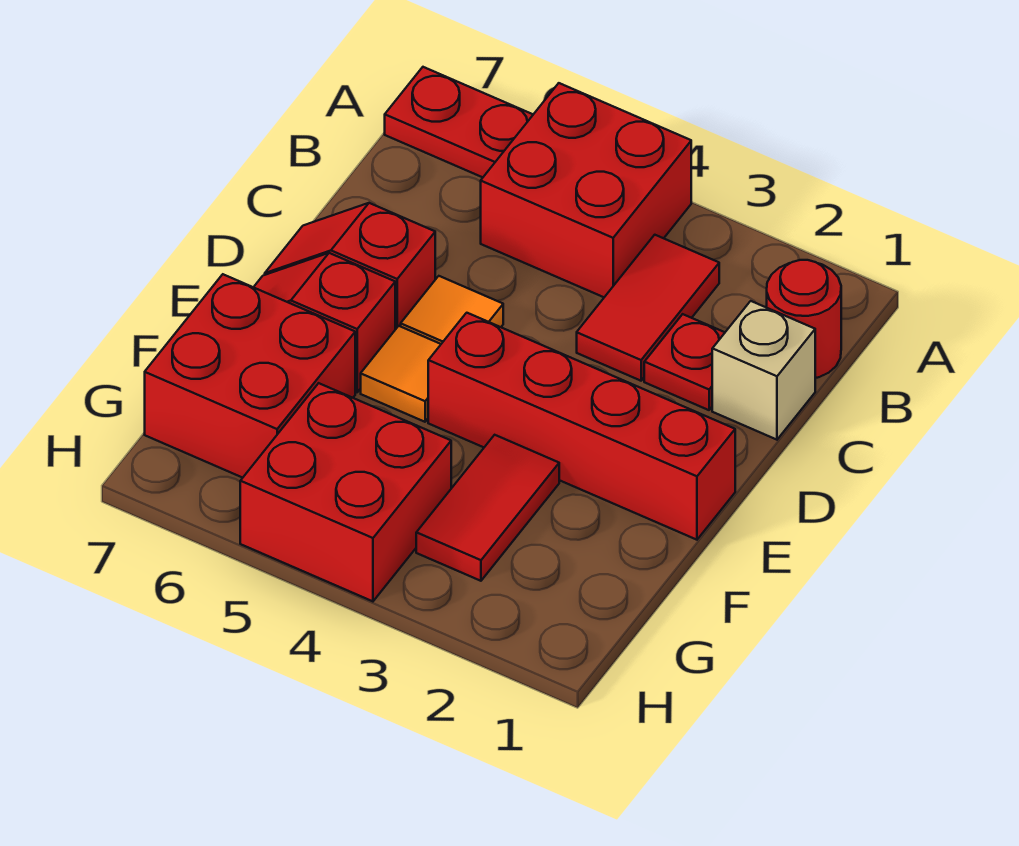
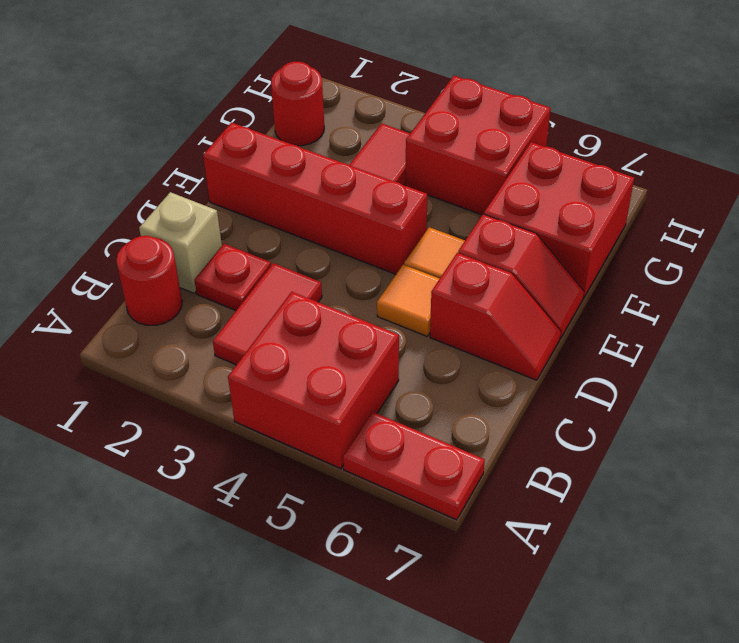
none -> red 1x1 round brick [271,62,324,146]

